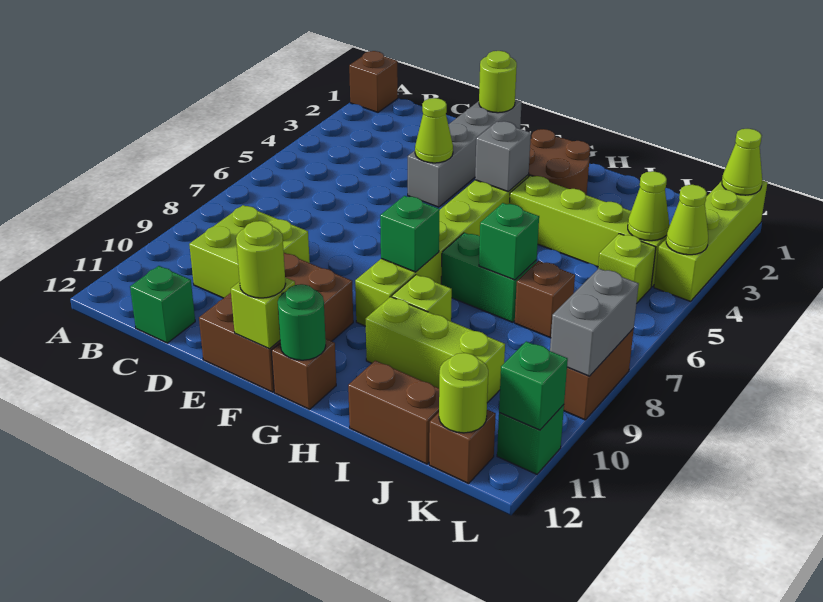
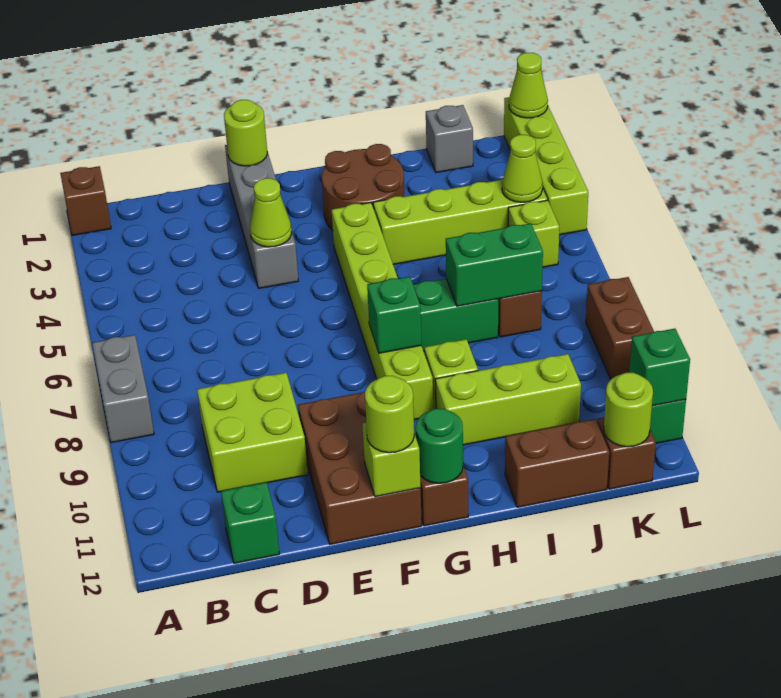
grey 1x1 brick [475,121,531,191] -> grey 1x1 brick moved to [426,105,473,173]
green 1x1 brick [479,203,539,280] -> green 1x2 brick [446,223,543,306]
lime 1x1 cone [666,185,708,255] -> none
grey 1x2 brick [550,269,639,376] -> grey 1x2 brick moved to [92,335,154,443]

